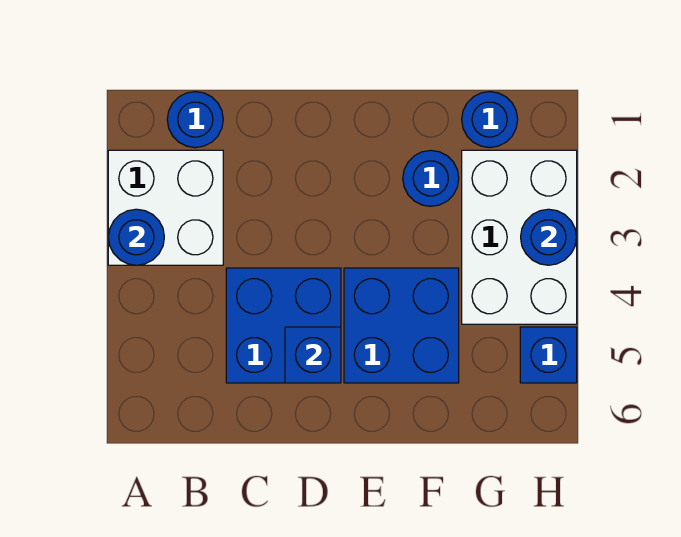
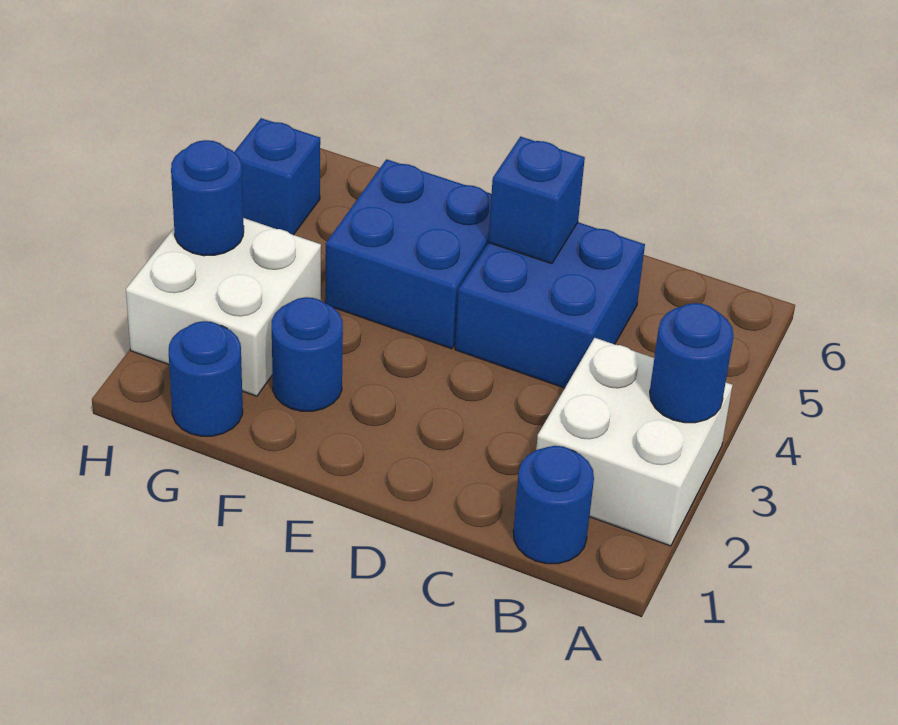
white 2x3 brick [462,150,577,324] -> white 2x2 brick [126,218,321,396]

